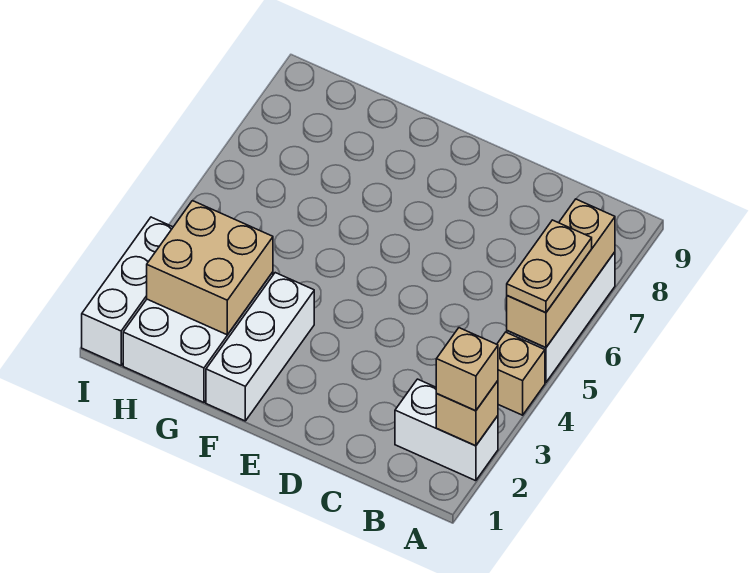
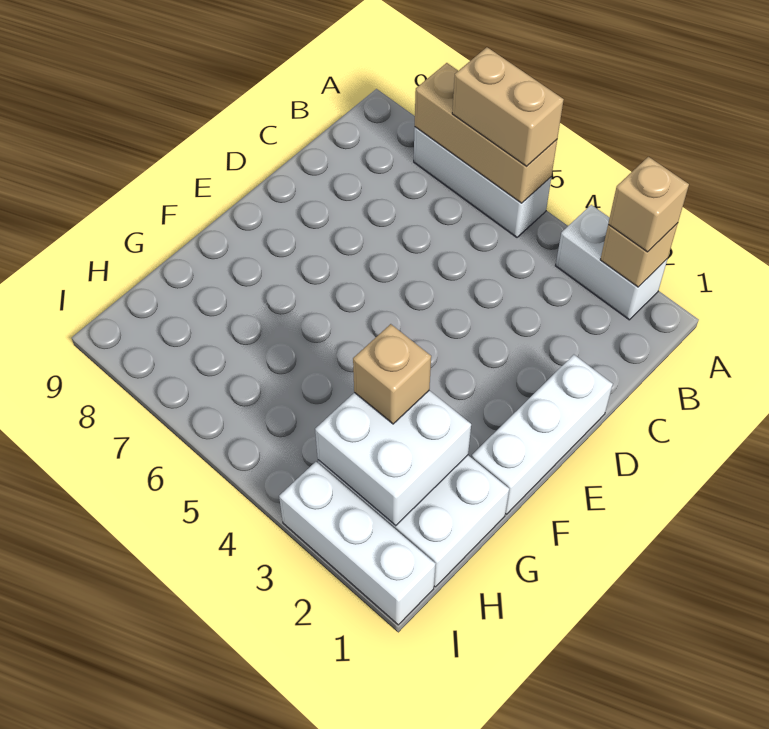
white 1x2 brick [395,379,498,481] -> white 1x2 brick turned to [556,205,667,320]
tan 1x1 brick [497,332,545,415] -> tan 1x1 brick moved to [353,324,431,424]
tan 1x2 plate [507,220,592,313] -> tan 1x2 brick [452,47,564,166]
white 1x3 brick [206,273,314,421] -> white 1x3 brick turned to [471,355,613,514]
tan 2x2 brick [147,201,273,335] -> white 2x2 brick [315,390,471,526]

